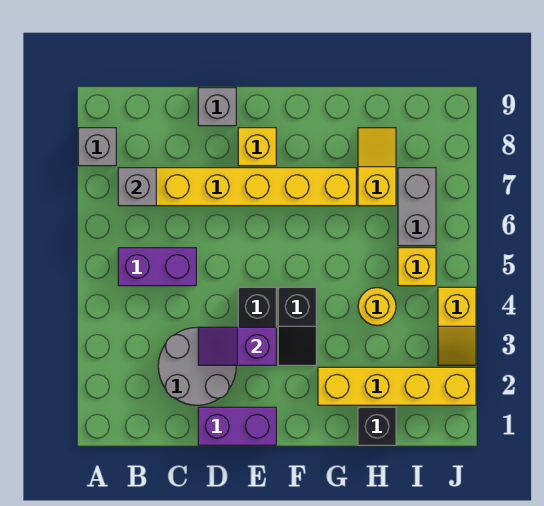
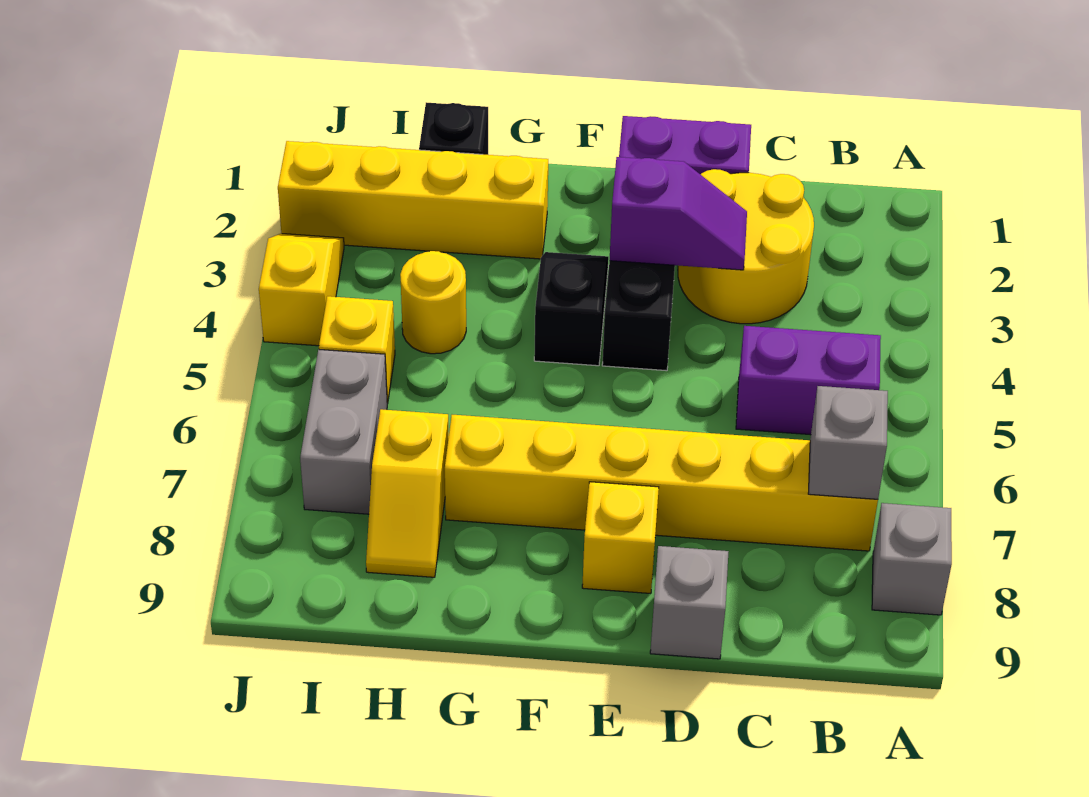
grey 2x2 round brick [158,327,236,405] -> yellow 2x2 round brick [678,169,814,324]

